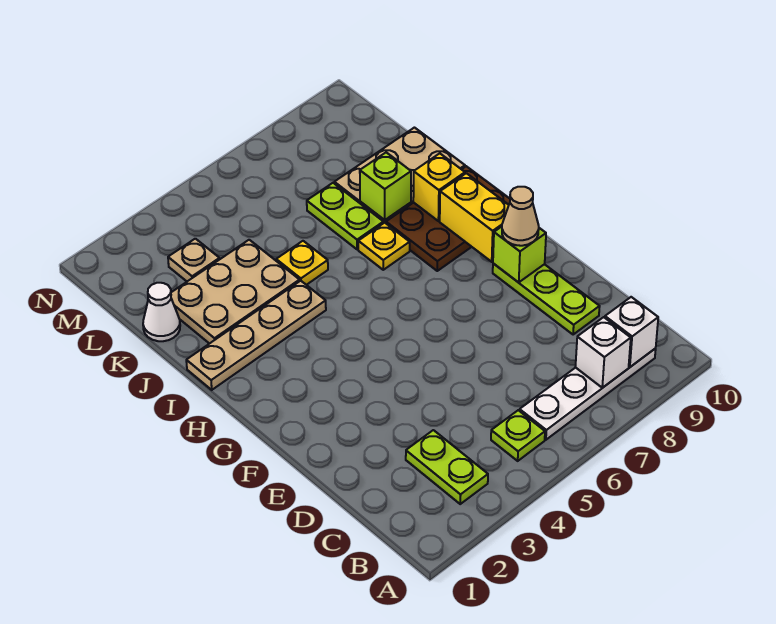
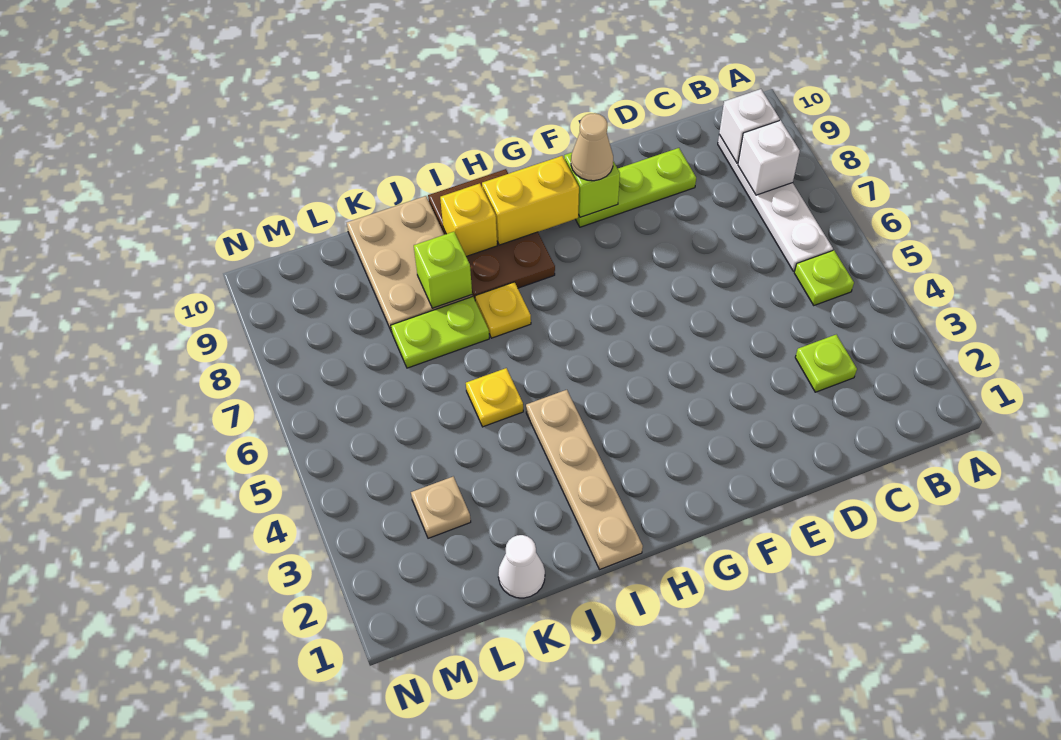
lime 1x2 plate [406,430,488,504] -> lime 1x1 plate [795,335,857,392]
tan 2x3 plate [171,240,300,344] -> none

